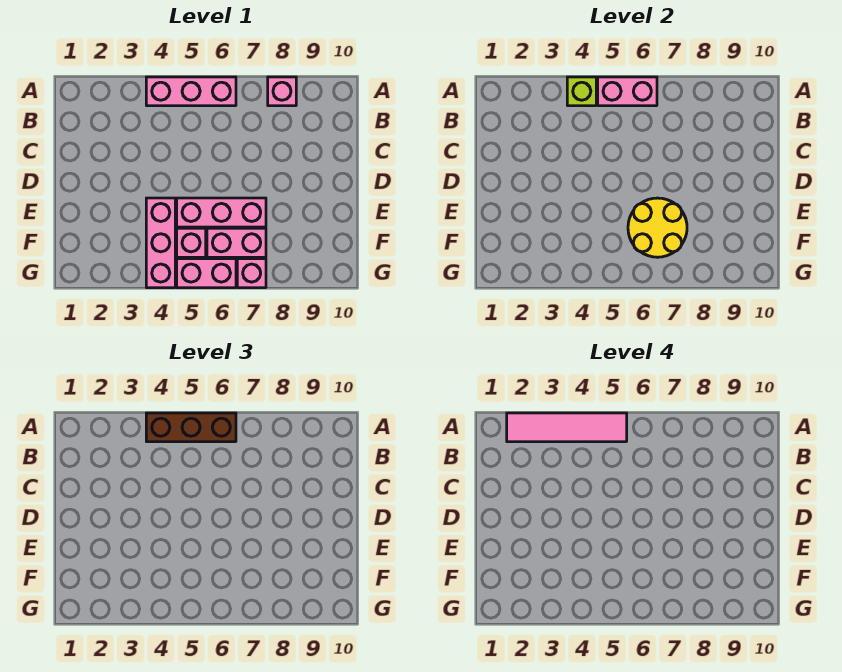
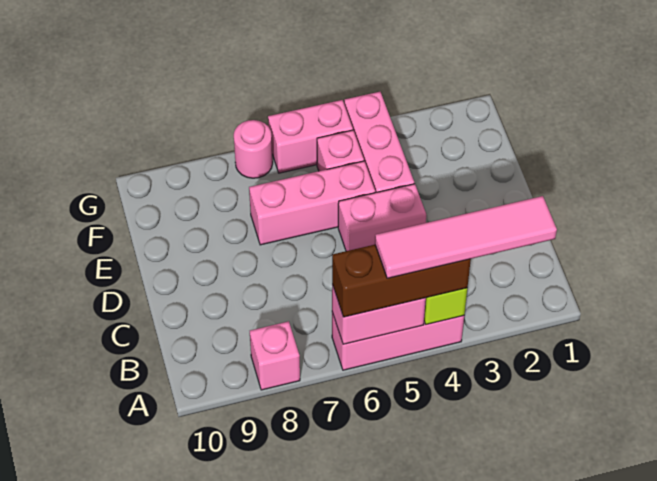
yellow 2x2 round brick [628,198,687,257] -> none
pink 1x2 brick [207,228,266,257] -> pink 1x2 brick moved to [338,184,426,251]
pink 1x1 brick [237,259,266,288] -> pink 1x1 round brick [234,120,273,178]

